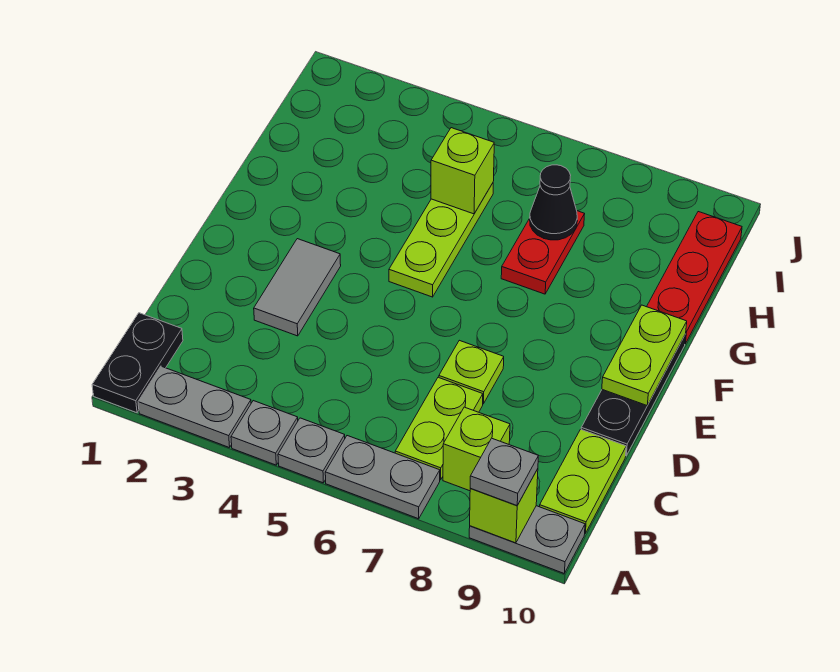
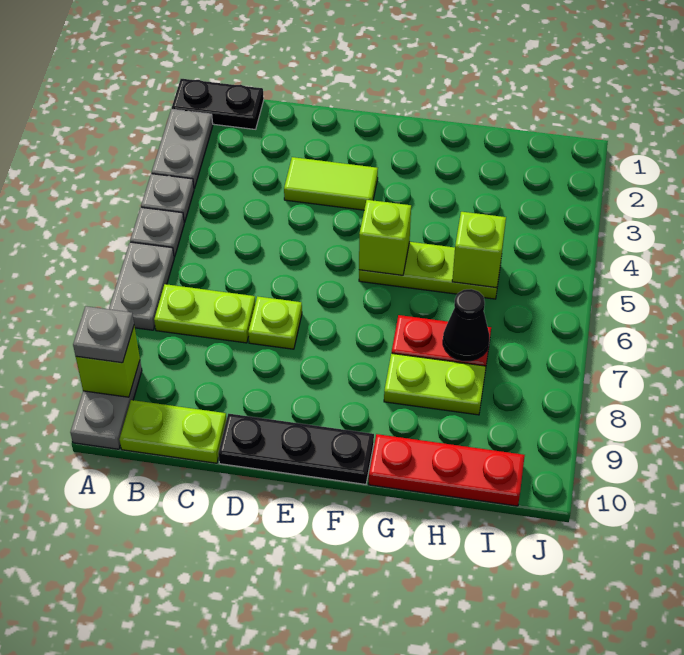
lime 1x1 brick [443,407,510,491] -> lime 1x1 brick moved to [359,200,411,275]
grey 1x2 tile [254,239,341,336] -> lime 1x2 tile [284,157,378,210]
lime 1x2 plate [602,305,687,405] -> lime 1x2 plate moved to [384,353,486,415]

